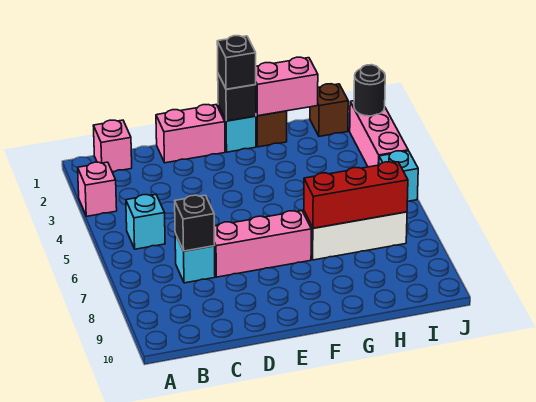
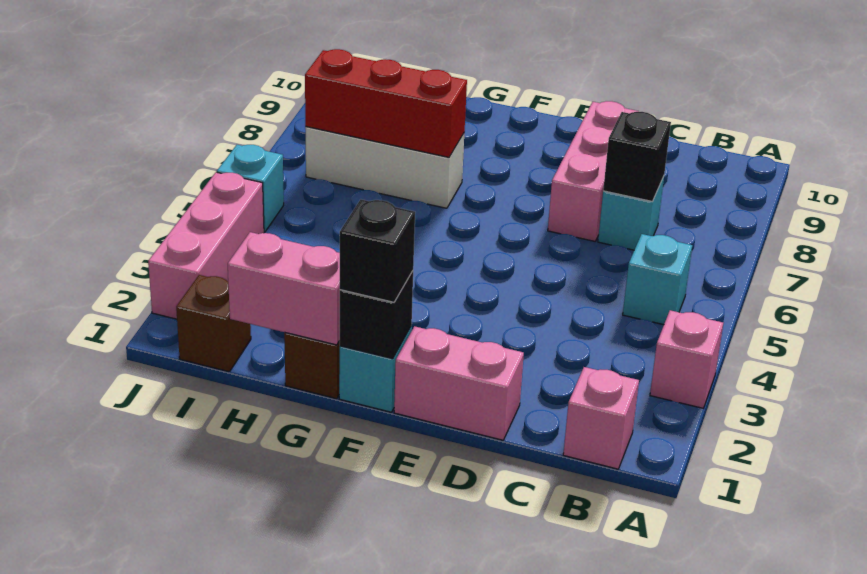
pink 1x3 brick [214,211,311,277] -> pink 1x3 brick turned to [548,101,638,241]
black 1x1 round brick [354,65,385,116] -> none

